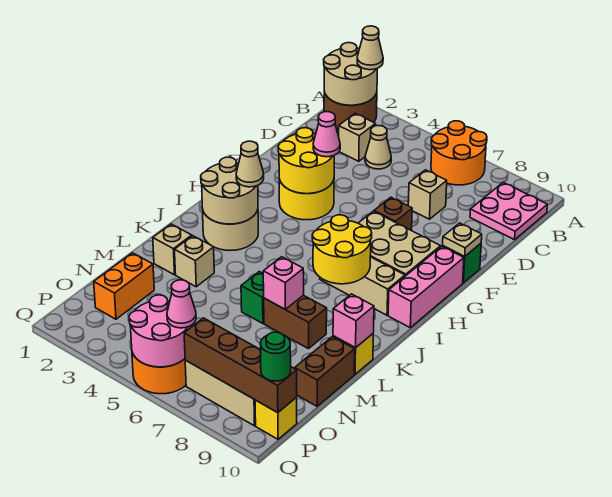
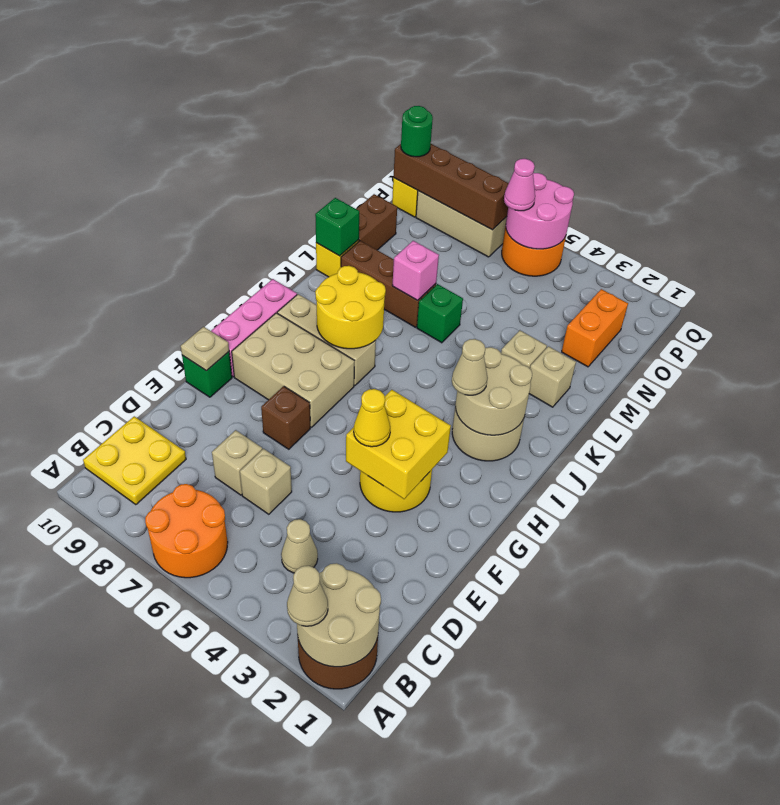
pink 2x2 plate [470,182,547,240] -> yellow 2x2 plate [83,416,186,505]
tan 1x1 brick [339,114,375,161] -> tan 1x1 brick moved to [240,449,292,514]
yellow 2x2 round brick [278,128,334,194] -> yellow 2x2 brick [346,390,451,499]
pink 1x1 cone [313,112,340,157] -> yellow 1x1 cone [354,389,390,447]
brown 1x2 brick [264,295,327,349] -> brown 1x3 brick [341,241,436,327]
pink 1x1 brick [333,294,374,348] -> green 1x1 brick [315,198,359,256]

